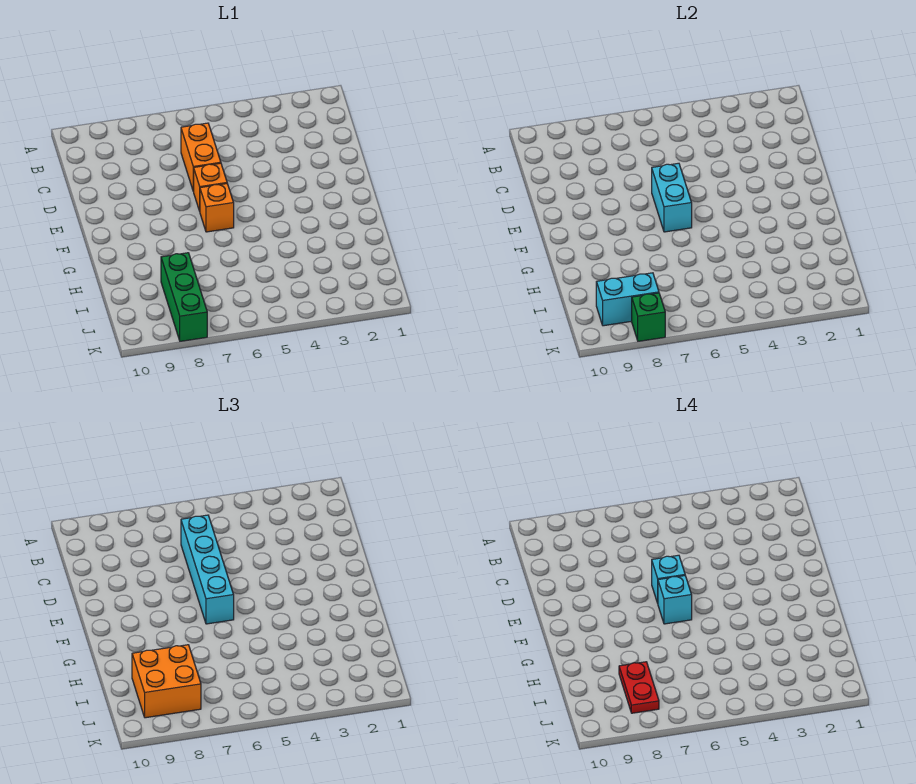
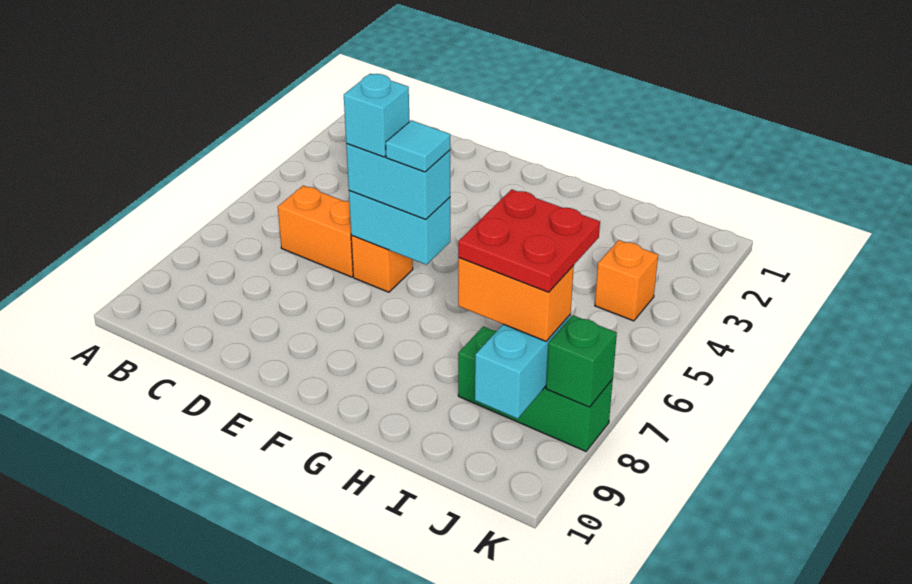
cyan 1x4 brick [181,515,234,624] -> cyan 1x2 brick [346,144,450,219]
orange 1x1 brick [200,183,234,232] -> orange 1x1 brick moved to [595,240,658,321]
cyan 1x1 brick [658,575,692,624] -> cyan 1x1 tile [386,120,450,172]
orange 2x2 brick [132,645,201,718] -> orange 1x2 brick [458,258,574,341]
red 1x2 plate [619,662,659,713] -> red 2x2 plate [458,189,600,292]

